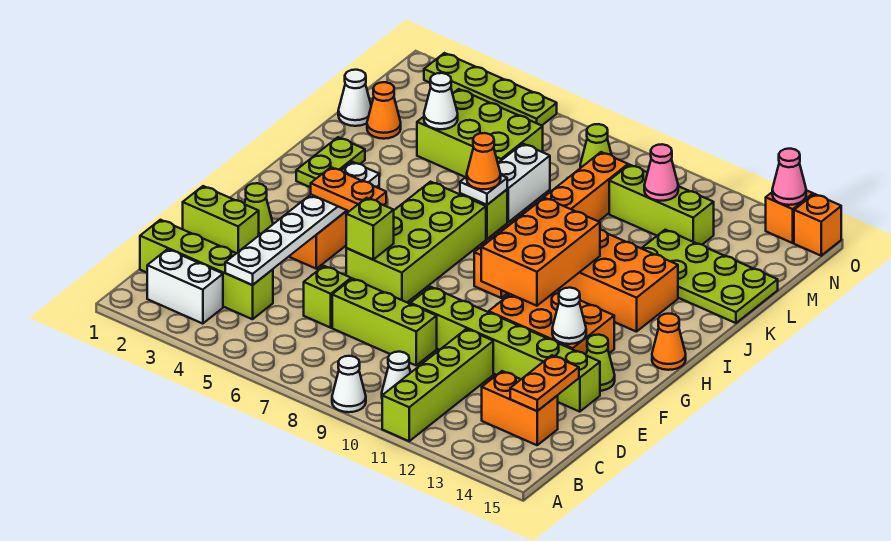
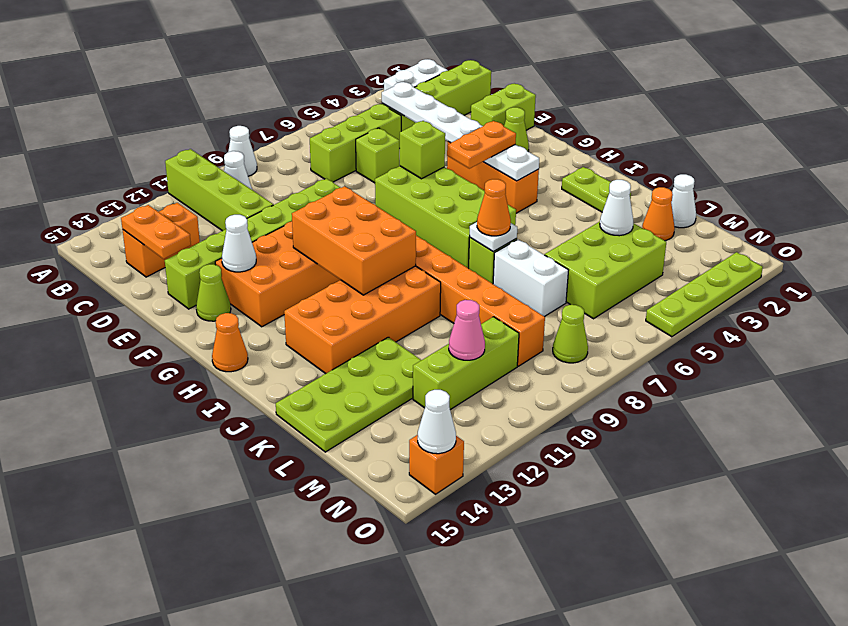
lime 1x3 brick [332,279,437,365] -> lime 1x3 brick moved to [310,104,401,182]
pink 1x1 cone [772,149,806,205] -> white 1x1 cone [418,390,456,454]
orange 1x1 brick [794,194,841,256] -> none

